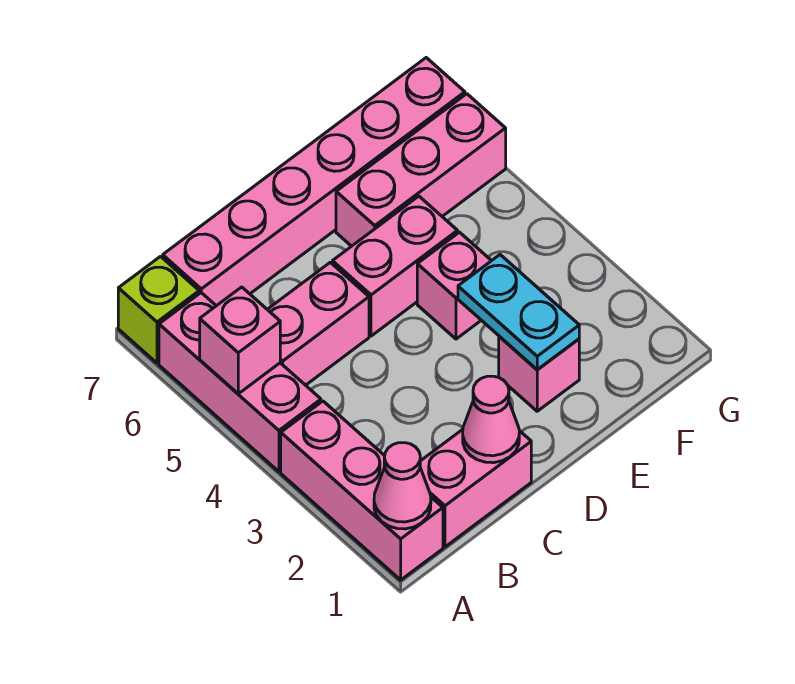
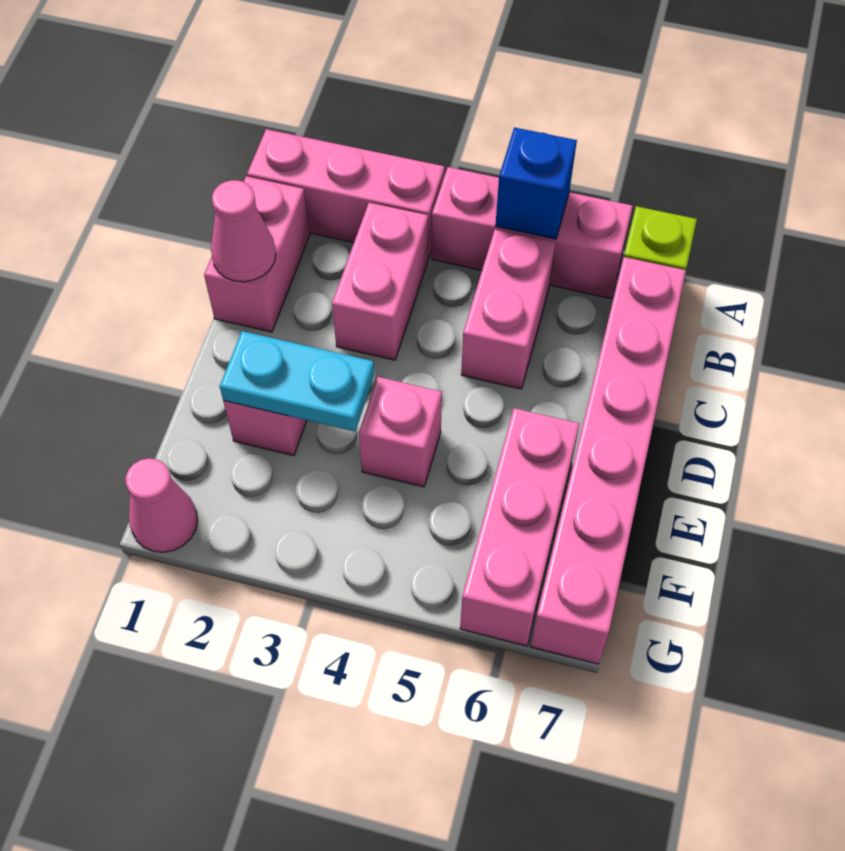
pink 1x1 cone [374,443,431,529] -> pink 1x1 cone moved to [126,458,198,552]
pink 1x1 brick [200,287,280,394] -> blue 1x1 brick [495,127,577,239]
pink 1x2 brick [332,196,458,336] -> pink 1x2 brick moved to [332,203,428,360]

